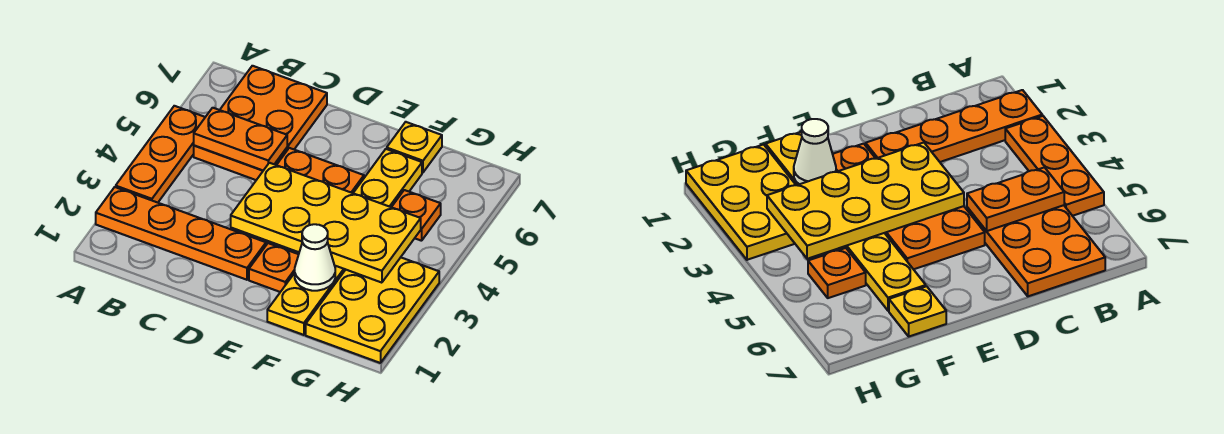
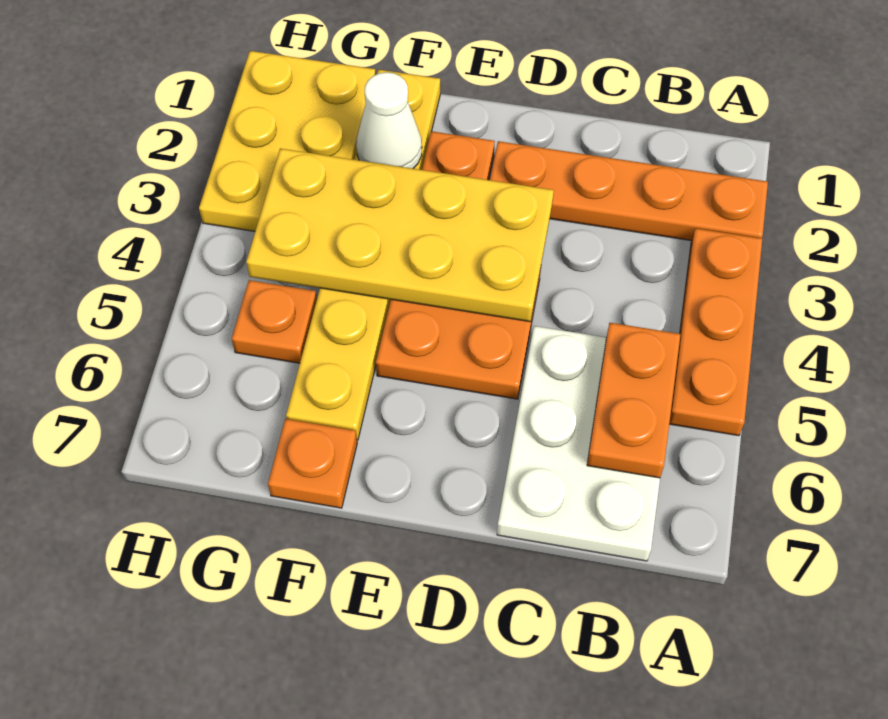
orange 2x3 plate [194,66,327,180] -> white 2x3 plate [497,326,660,561]
orange 1x2 plate [194,108,287,171] -> orange 1x2 plate turned to [587,323,681,478]
yellow 1x1 plate [387,122,442,172] -> orange 1x1 plate [268,419,357,508]

